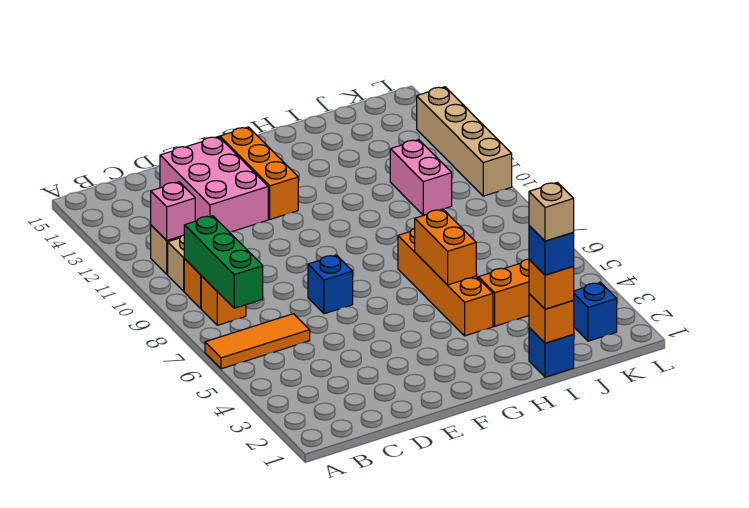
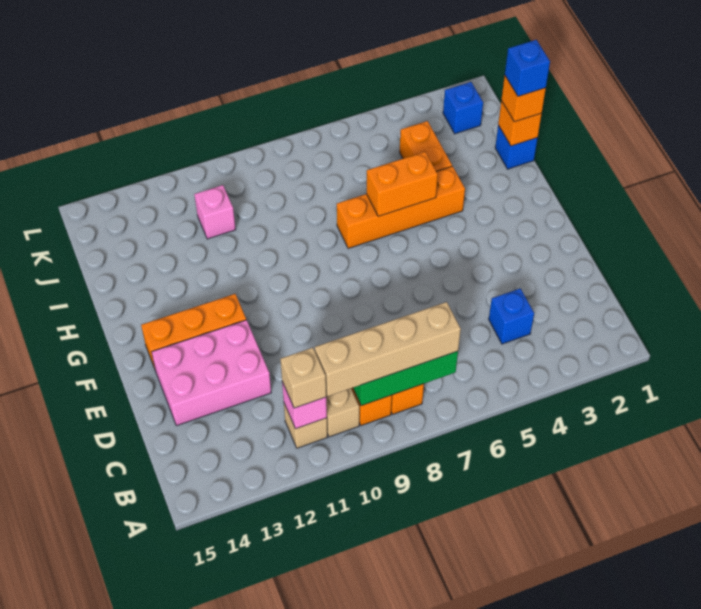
orange 1x3 tile [205,314,310,369] -> none
blue 1x1 brick [308,255,353,314] -> blue 1x1 brick moved to [489,288,534,344]
tan 1x1 brick [529,182,574,241] -> tan 1x1 brick moved to [280,348,326,408]
pink 1x2 brick [390,140,452,215] -> pink 1x1 brick [194,185,236,239]
tan 1x4 brick [417,87,512,196] -> tan 1x4 brick moved to [315,302,461,396]

